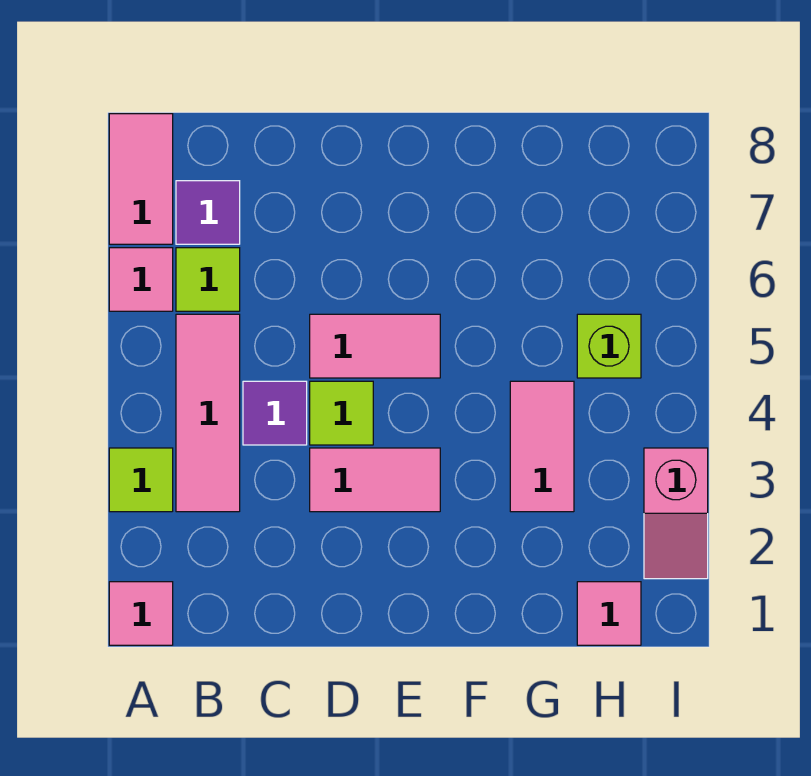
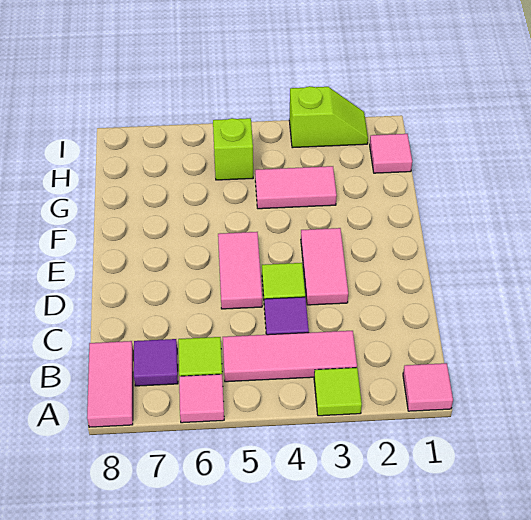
pink 1x2 tile [109,114,173,244] -> pink 1x2 tile turned to [87,341,133,427]
pink 1x2 slope [644,448,708,579] -> lime 1x2 slope [289,86,368,148]

